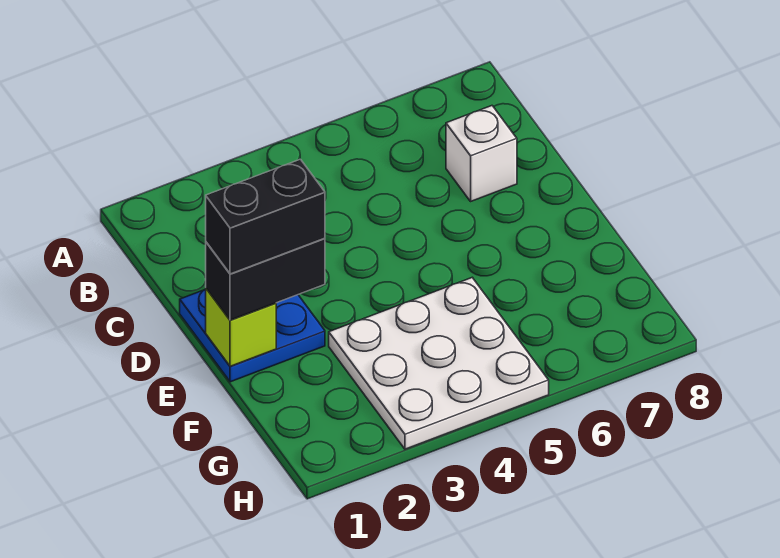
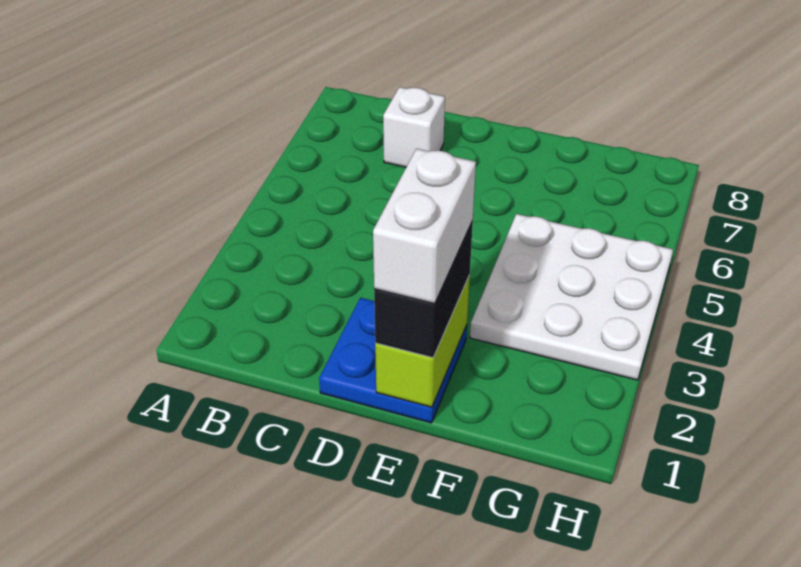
lime 1x1 brick [206,289,276,366] -> lime 1x2 brick [375,275,470,407]
black 1x2 brick [206,159,325,274] -> white 1x2 brick [373,149,476,304]

